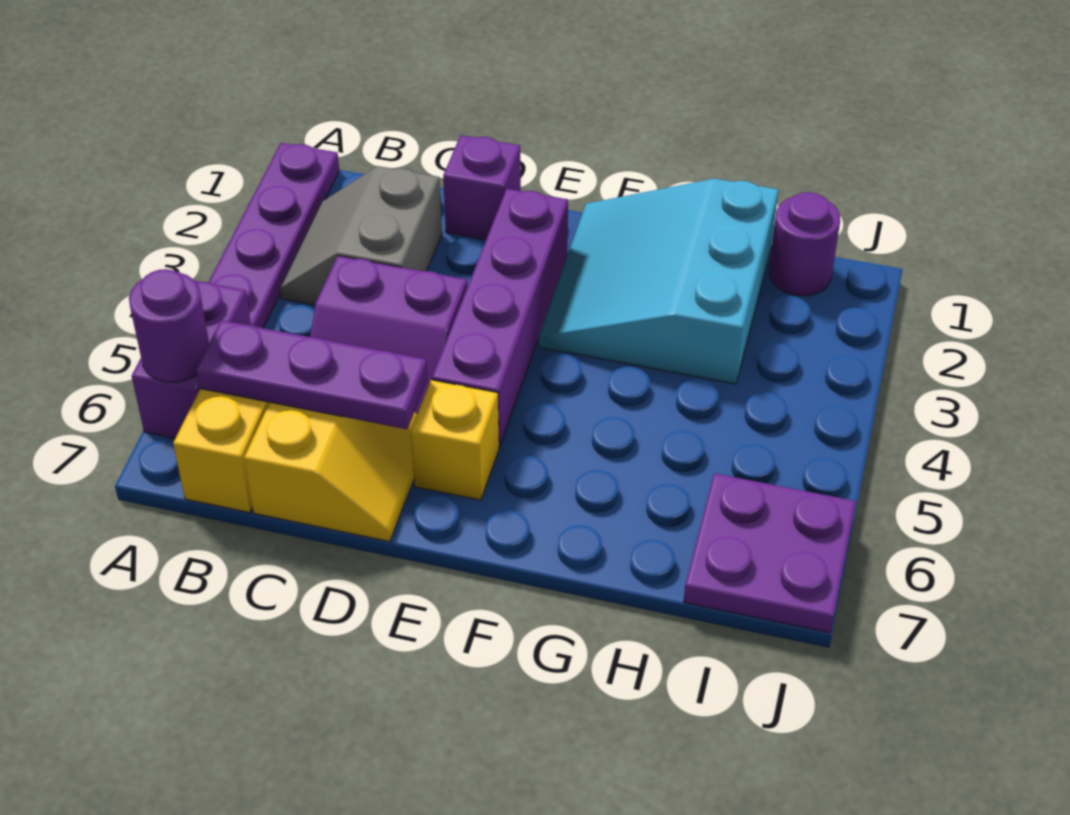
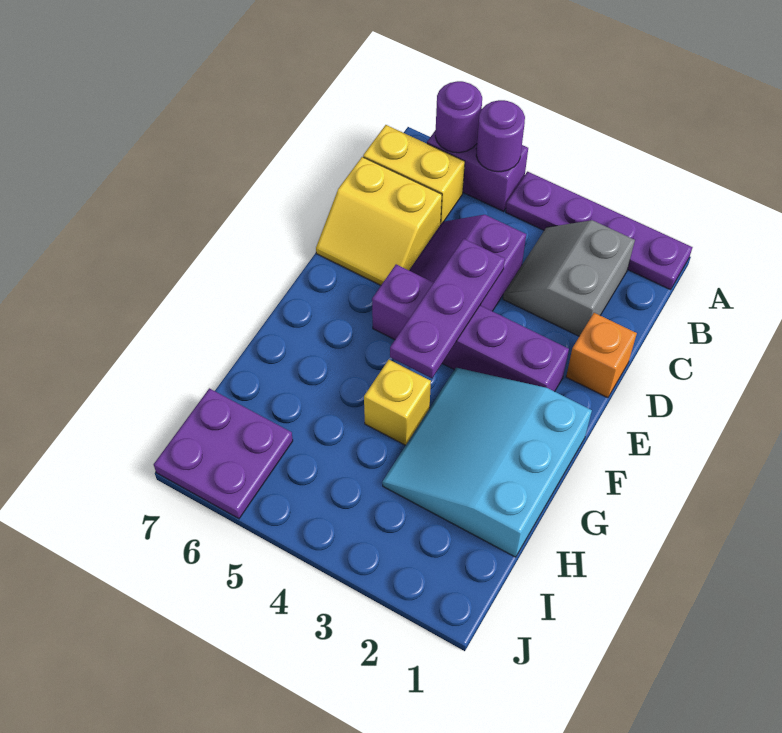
grey 2x2 slope [280,166,442,305] -> grey 2x2 slope turned to [503,220,635,336]
purple 1x3 plate [196,320,427,429] -> purple 1x3 plate moved to [390,239,505,378]
purple 1x1 brick [443,135,521,240] -> orange 1x1 brick [566,313,637,398]
yellow 1x1 brick [411,380,499,500] -> yellow 1x1 brick moved to [364,360,431,445]
cyan 3x3 slope [539,179,778,384] -> cyan 3x3 slope turned to [382,368,592,557]
purple 1x1 round brick [769,192,840,296] -> purple 1x1 round brick moved to [476,100,525,172]

